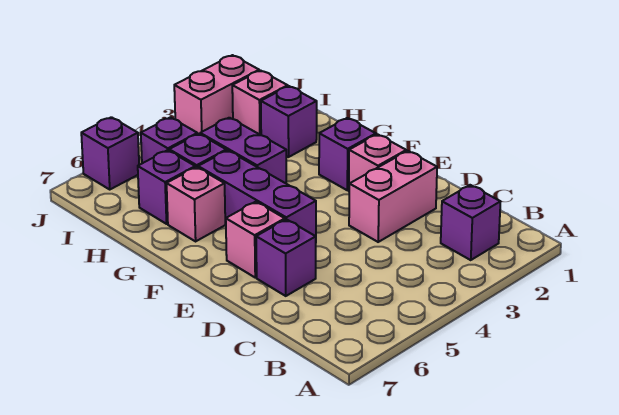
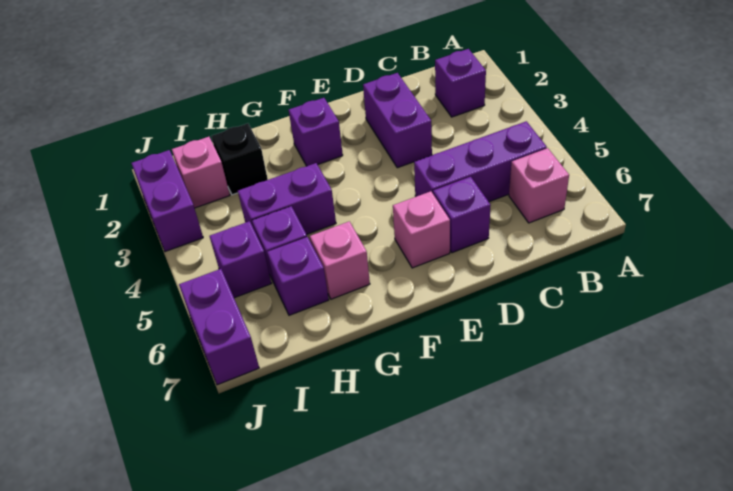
pink 1x2 brick [349,151,437,242] -> purple 1x2 brick [363,73,432,168]
pink 1x1 brick [349,134,406,184] -> pink 1x1 brick moved to [509,148,569,223]
purple 1x3 brick [198,150,316,237] -> purple 1x3 brick moved to [414,121,547,202]
purple 1x1 brick [261,86,317,157] -> black 1x1 brick [211,123,268,195]
pink 1x2 brick [174,55,259,134] -> purple 1x2 brick [131,150,203,252]
purple 1x1 brick [81,117,139,189] -> purple 1x2 brick [179,269,259,385]

